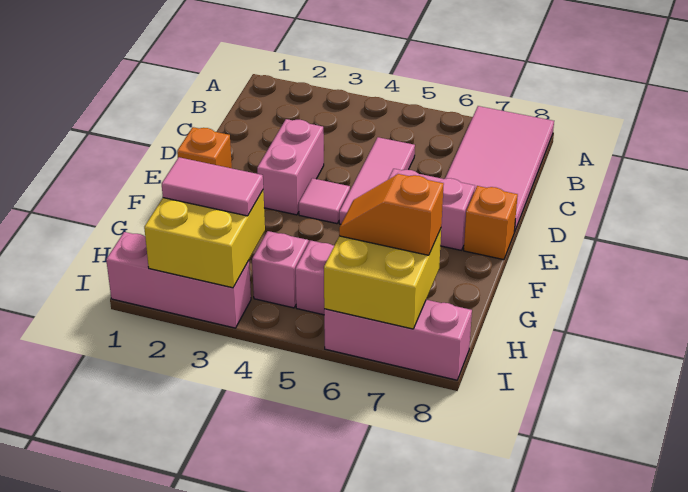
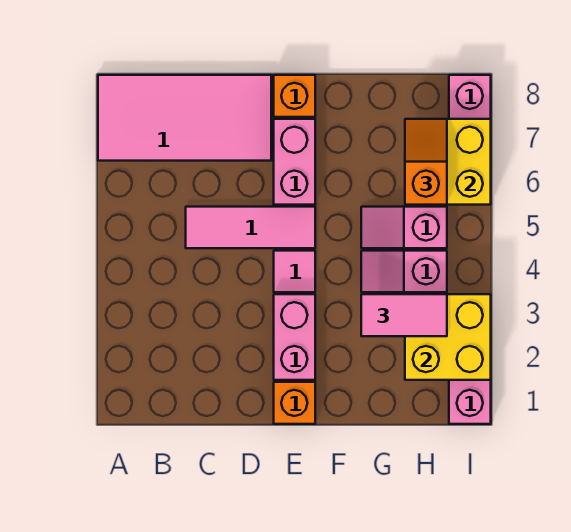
pink 1x2 brick [257,119,324,215] -> pink 1x2 brick turned to [274,294,315,380]
pink 1x2 tile [162,157,263,216] -> pink 1x2 tile turned to [361,294,447,336]
orange 1x2 slope [339,174,444,255] -> orange 1x2 slope turned to [405,119,447,205]

